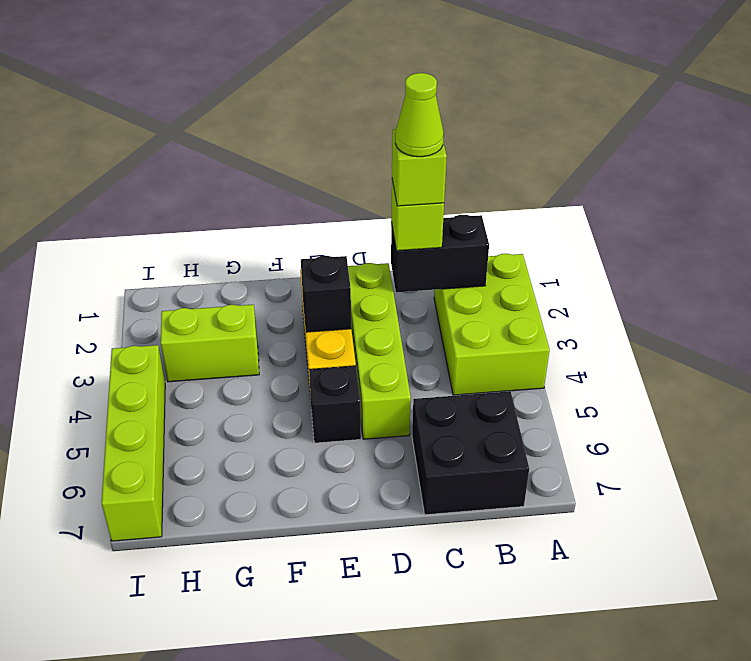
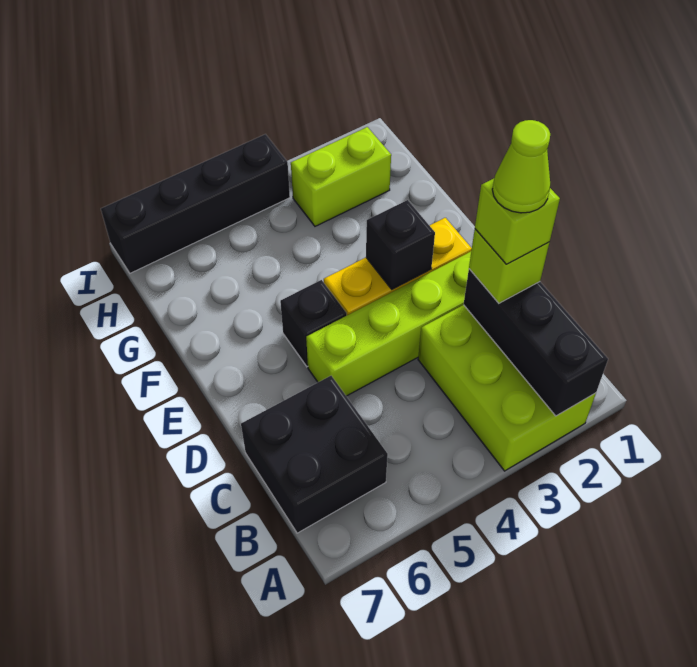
lime 2x3 brick [434,254,550,395] -> lime 2x3 brick turned to [418,305,596,471]
black 1x2 brick [391,215,489,292] -> black 1x3 brick [464,269,608,416]
lime 1x2 brick [161,304,259,382] -> lime 1x2 brick turned to [291,127,391,226]
lime 1x4 brick [102,345,165,541] -> black 1x4 brick [101,134,290,273]

